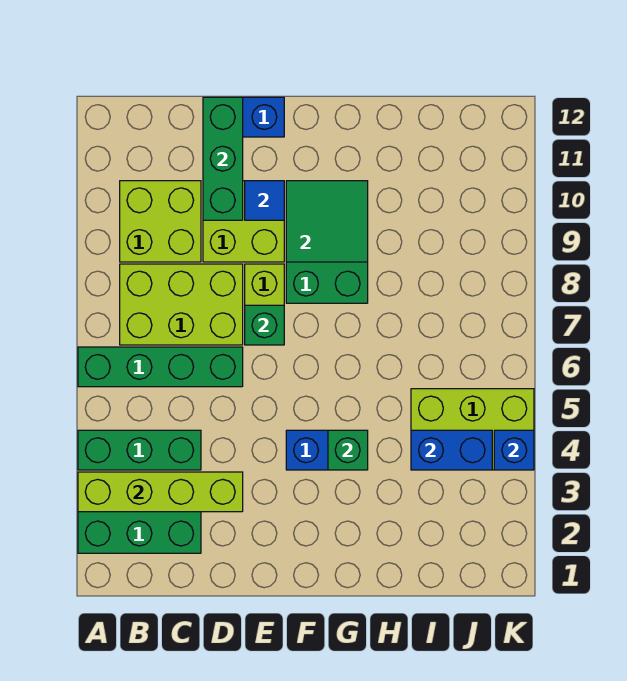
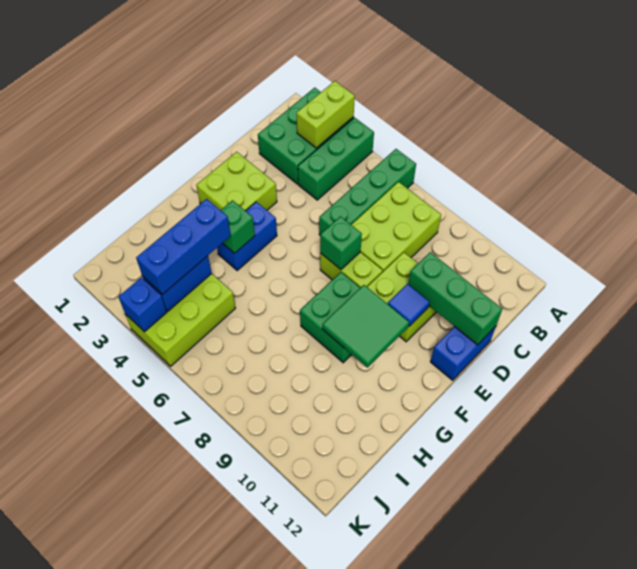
lime 1x4 brick [78,472,243,512] -> lime 1x2 brick [297,81,355,148]
lime 2x2 brick [120,181,201,262] -> lime 2x2 brick moved to [196,152,277,211]
none -> blue 1x3 brick [136,199,231,294]

